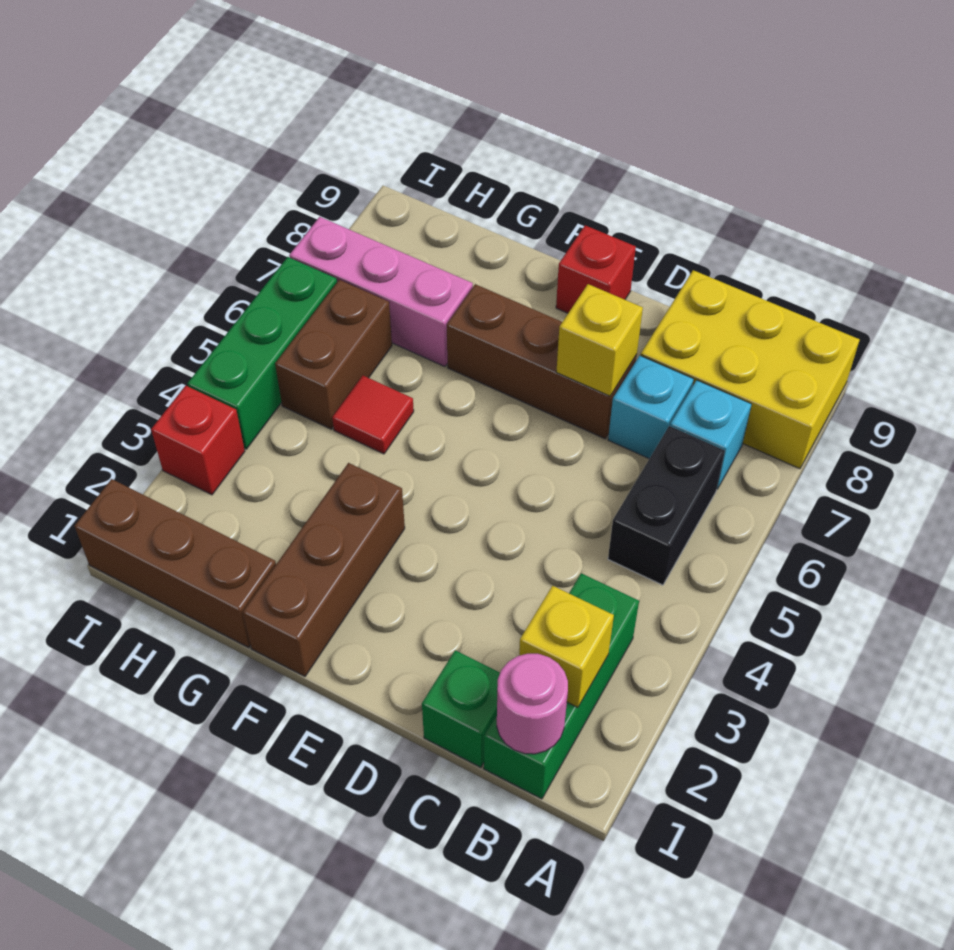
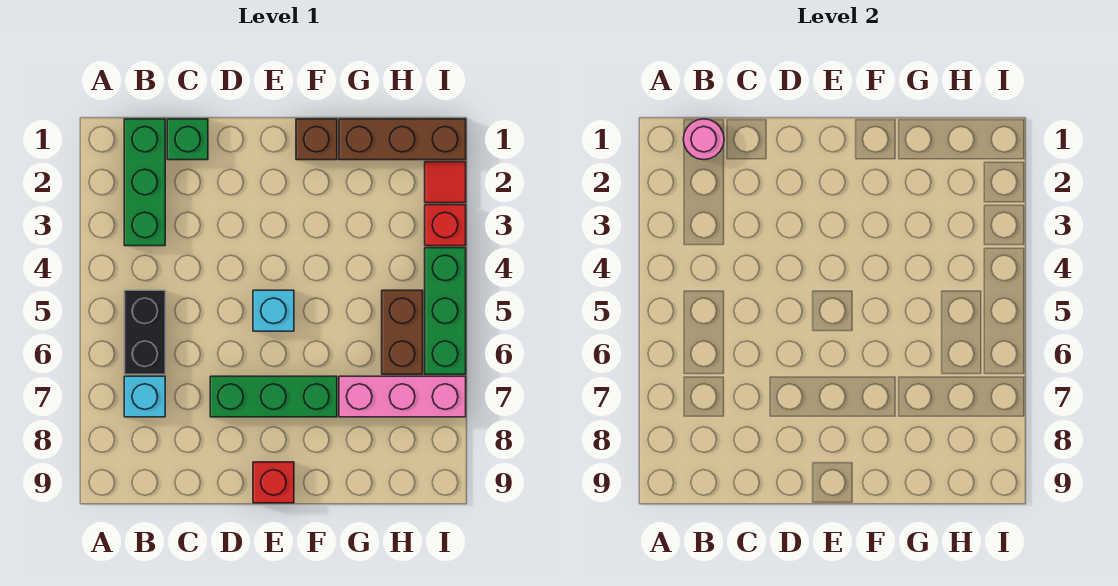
yellow 2x3 brick [641,270,860,469] -> none
yellow 1x1 brick [519,586,614,707] -> none
cyan 1x1 brick [608,356,694,459] -> cyan 1x1 brick moved to [253,290,294,331]
brown 1x3 brick [447,284,637,439] -> green 1x3 brick [210,376,337,417]
yellow 1x1 brick [556,284,643,396] -> none
brown 1x3 brick [243,463,405,676] -> brown 1x1 brick [296,119,337,160]
red 1x1 tile [332,376,414,454] -> red 1x1 tile moved to [425,162,466,203]

